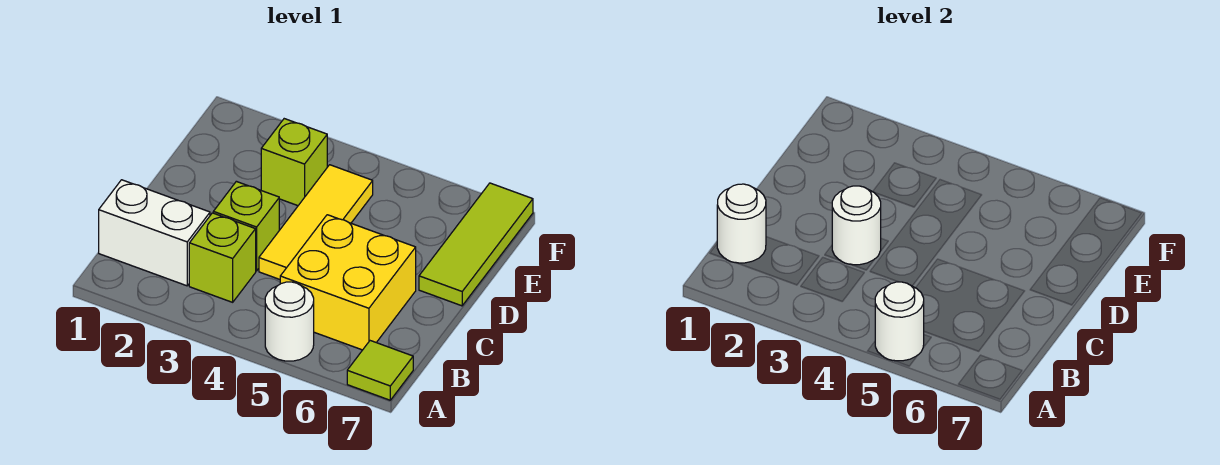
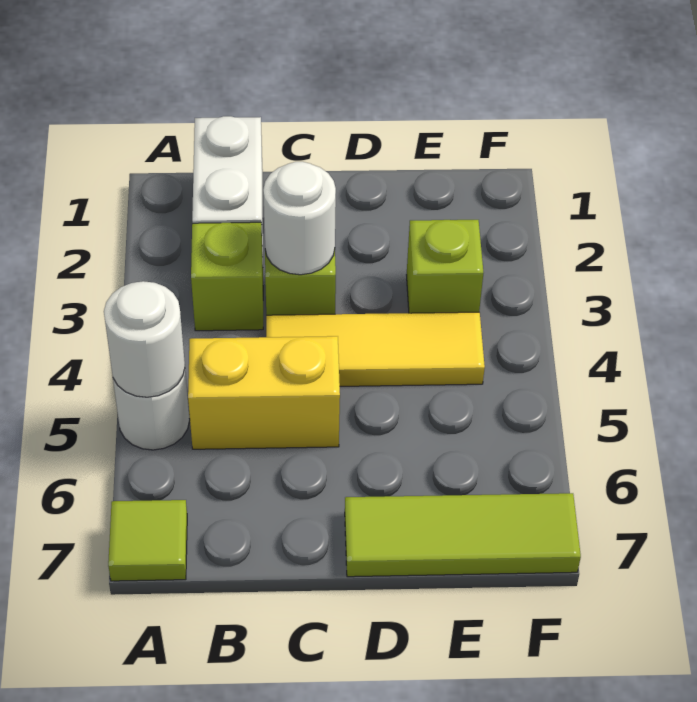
white 1x1 round brick [717,184,766,263] -> none
yellow 2x2 brick [280,215,416,350] -> yellow 1x2 brick [188,336,340,449]

